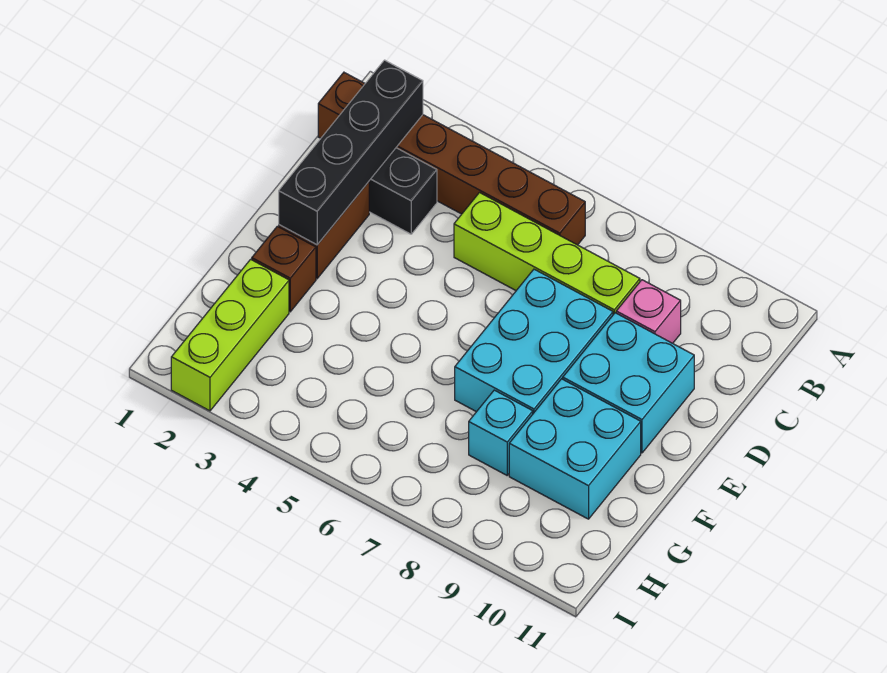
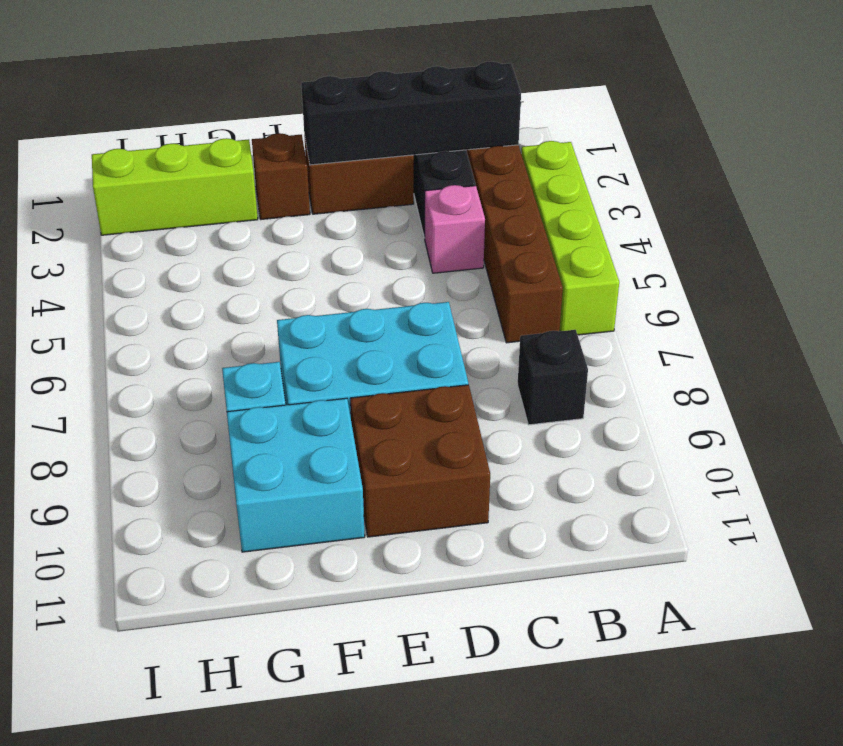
none -> black 1x1 brick [518,330,588,425]
lime 1x4 brick [454,193,640,315] -> lime 1x4 brick moved to [521,141,619,335]
pink 1x1 brick [616,280,681,343] -> pink 1x1 brick moved to [425,185,485,273]
cyan 2x2 brick [563,313,694,453] -> brown 2x2 brick [350,385,490,537]

